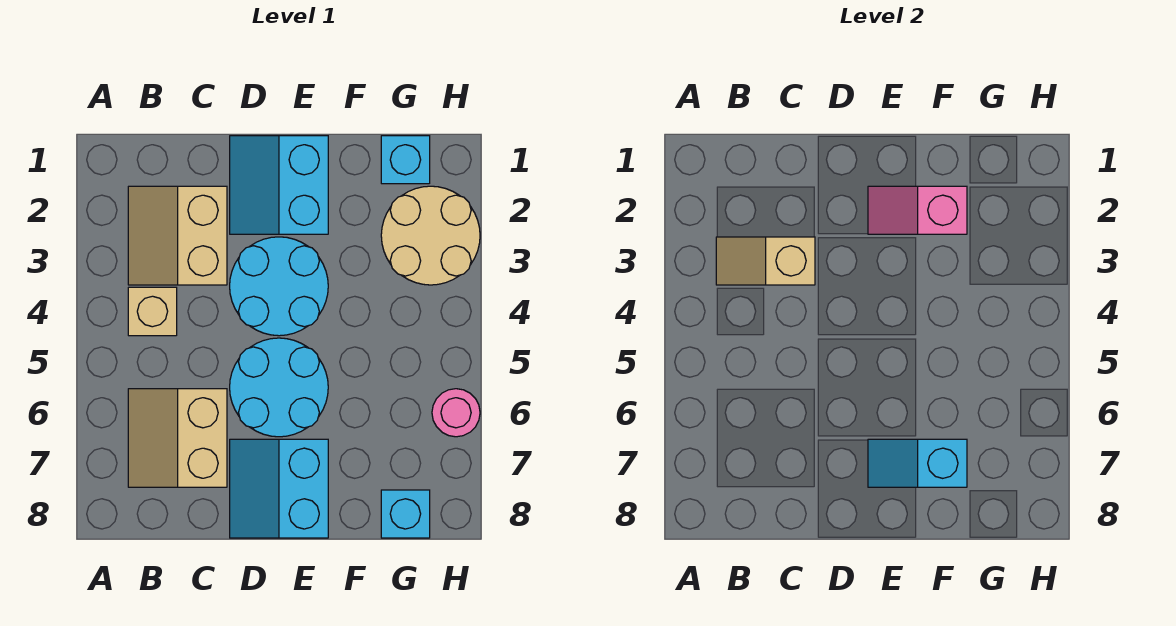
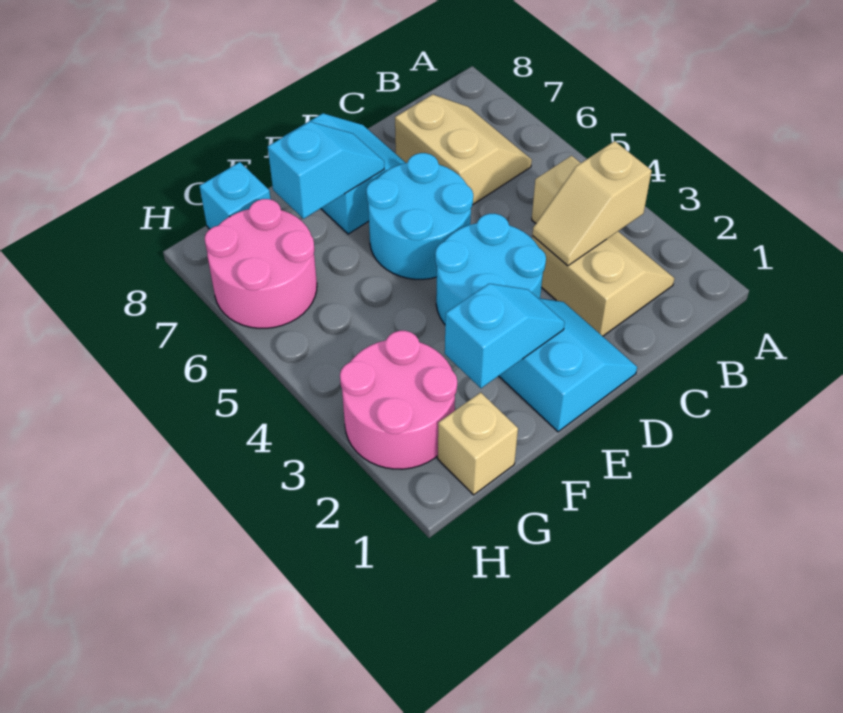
tan 1x2 slope [716,237,815,285] -> tan 1x2 slope turned to [532,141,652,266]
pink 1x2 slope [868,186,967,234] -> cyan 1x2 slope [445,284,565,388]
cyan 1x1 brick [381,136,430,184] -> tan 1x1 brick [438,392,518,495]
tan 2x2 round brick [381,186,480,285] -> pink 2x2 round brick [340,331,457,469]
pink 1x1 round brick [432,389,480,437] -> pink 2x2 round brick [205,199,317,328]

